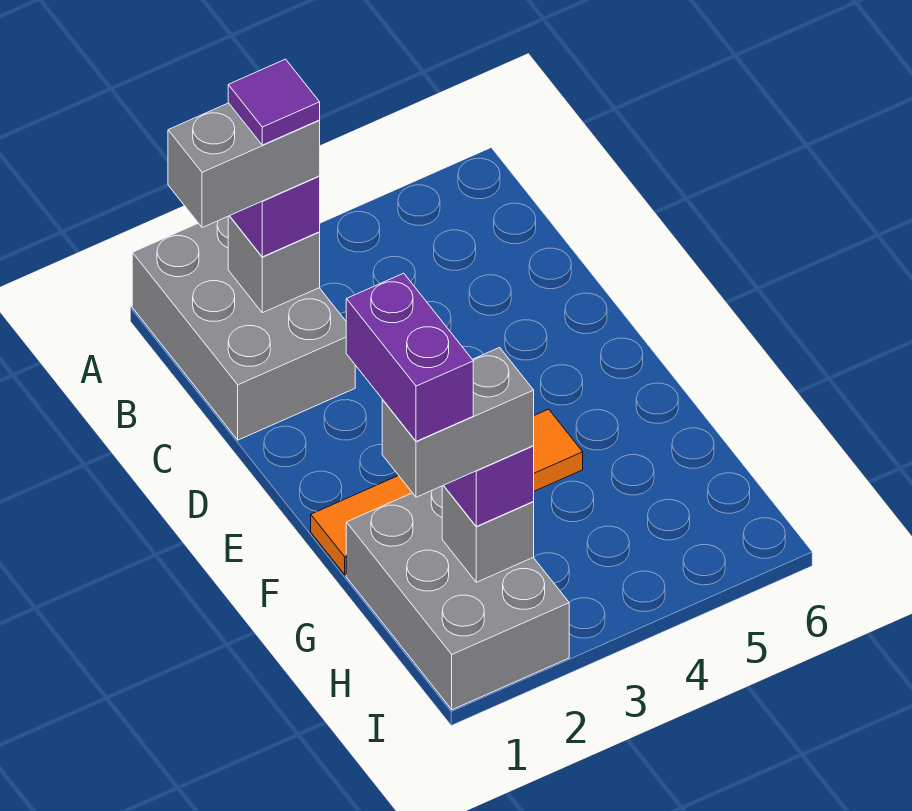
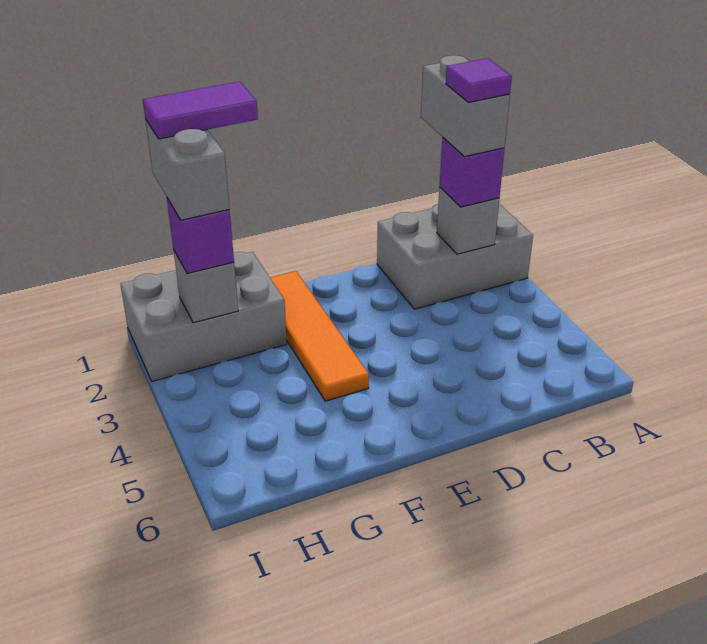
purple 1x2 brick [346,273,473,441] -> purple 1x2 tile [143,82,258,139]

